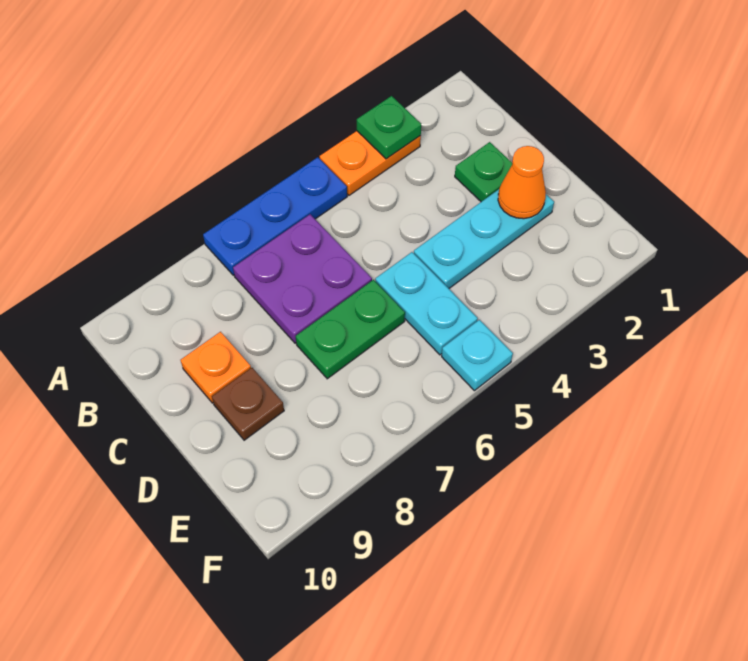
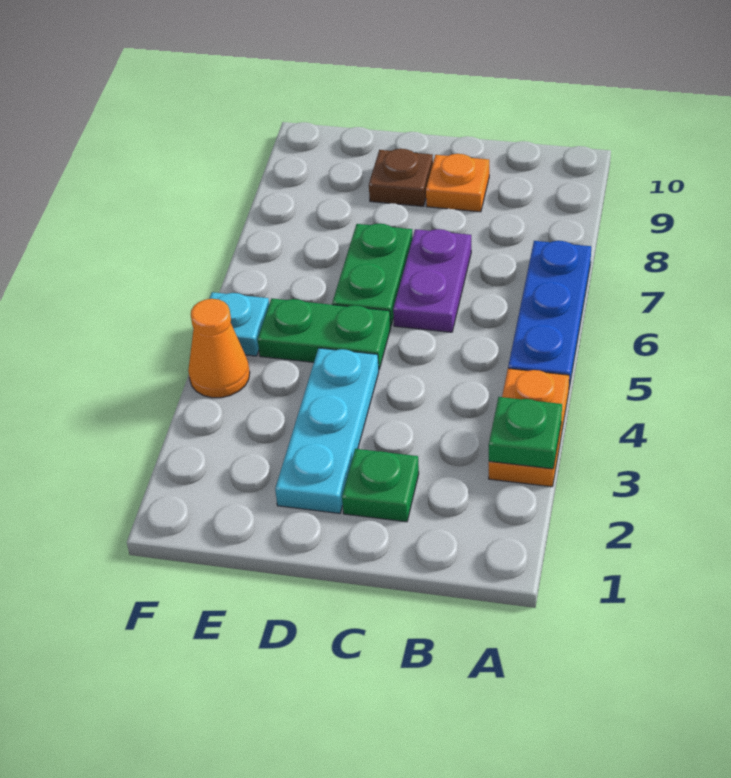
purple 2x2 plate [233,214,372,343] -> purple 1x2 plate [393,229,471,332]
orange 1x1 cone [498,146,546,219] -> orange 1x1 cone moved to [188,299,250,398]
cyan 1x2 plate [375,252,478,355] -> green 1x2 plate [258,299,391,369]

